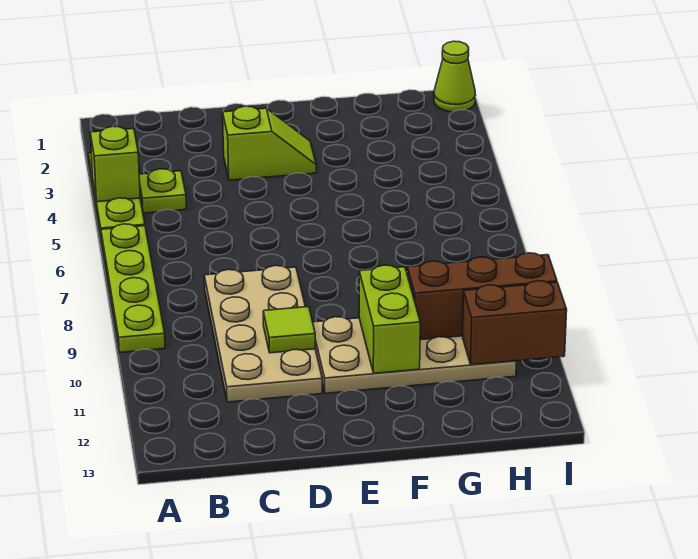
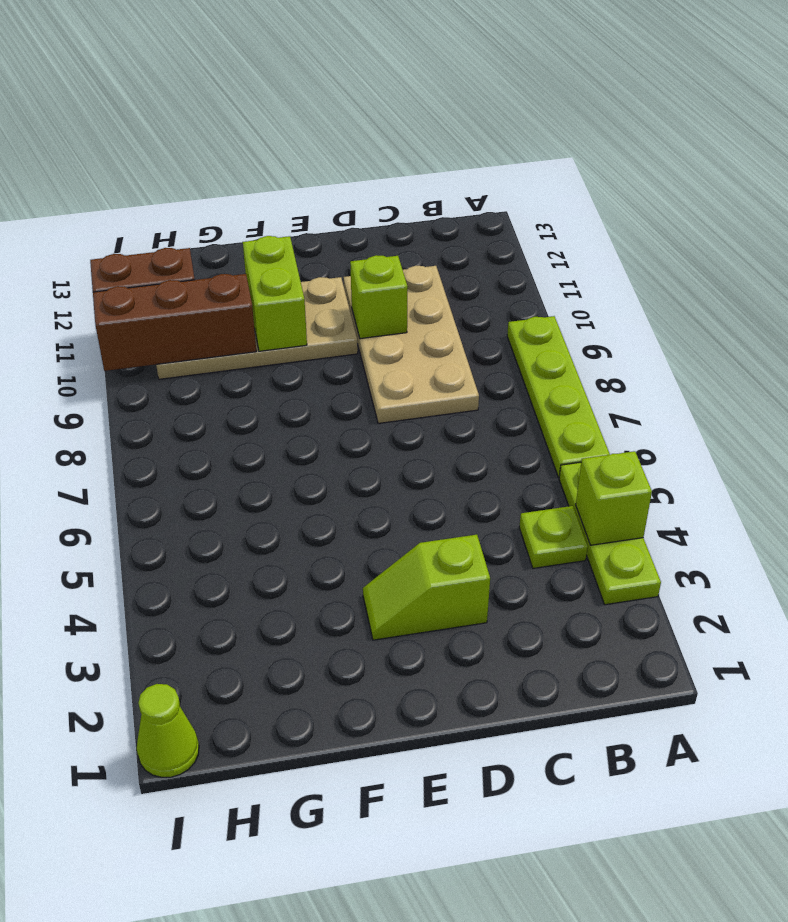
lime 1x1 tile [263,307,315,353] -> lime 1x1 brick [350,255,408,339]

